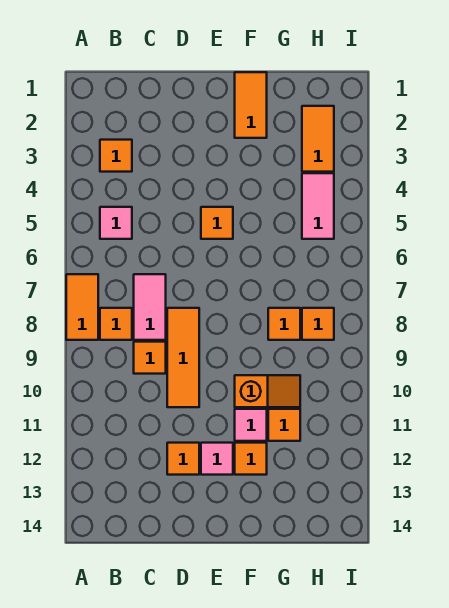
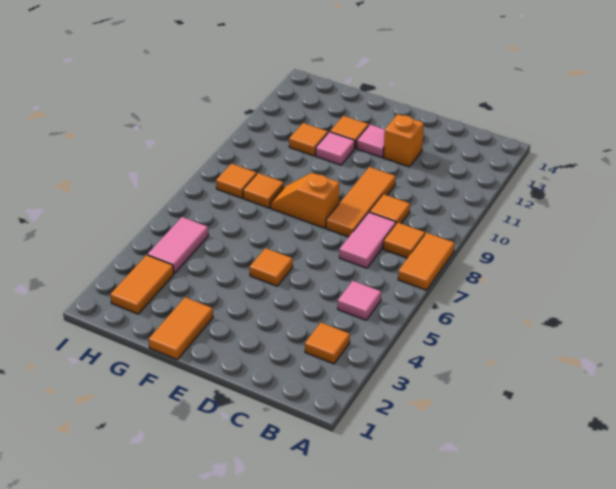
orange 1x1 tile [167,443,199,475] -> orange 1x1 brick [383,114,424,167]
orange 1x2 slope [235,375,300,407] -> orange 1x2 slope moved to [270,173,339,228]

